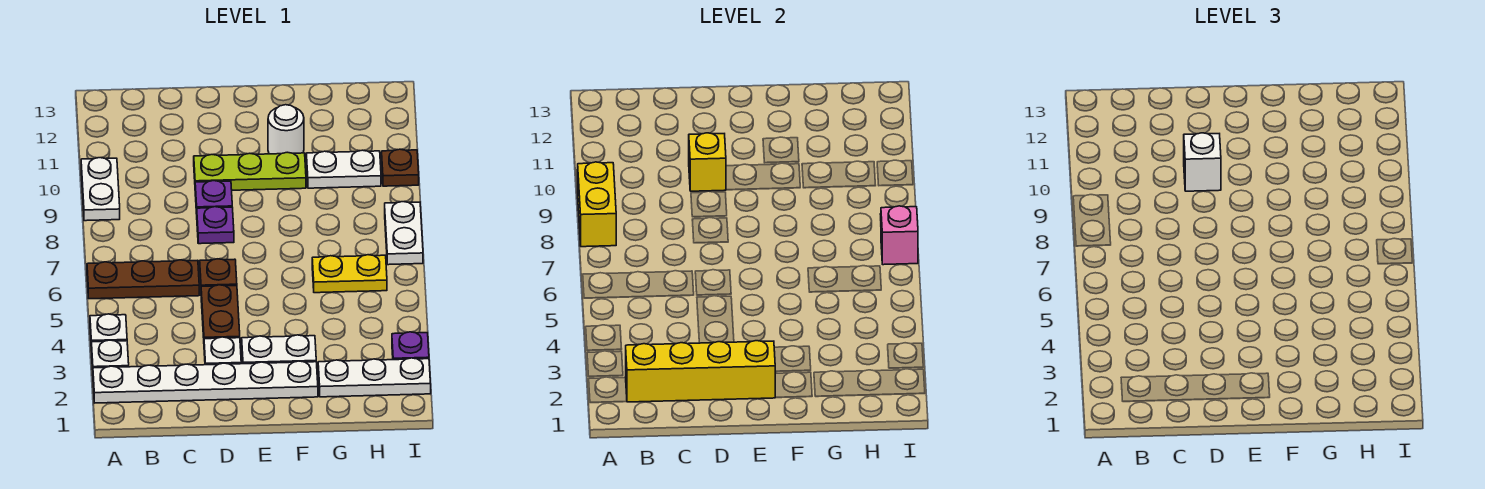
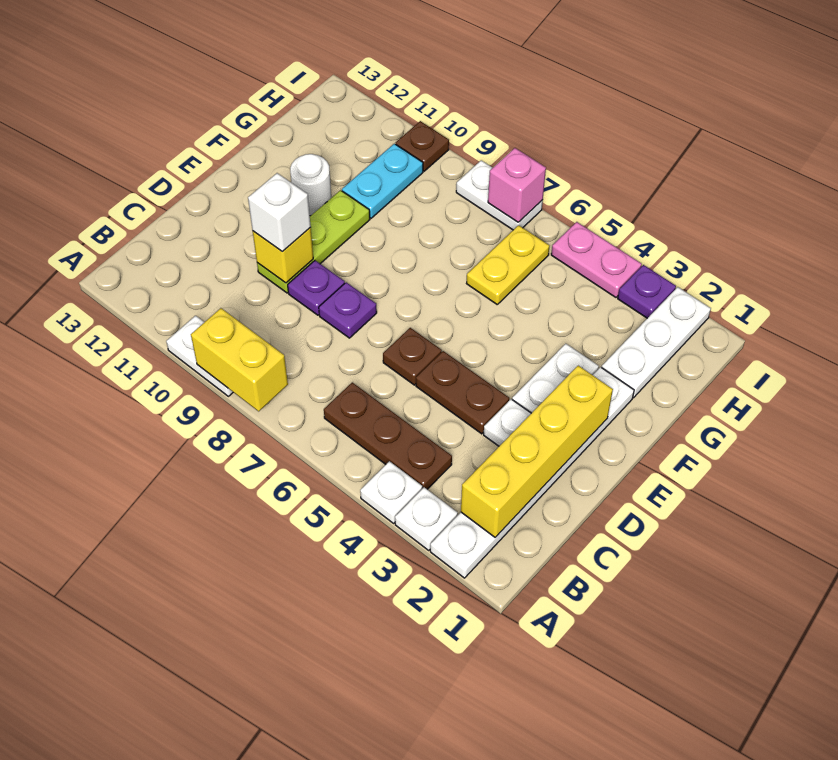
brown 1x3 plate [87,260,199,299] -> brown 1x3 plate turned to [324,382,452,489]
white 1x2 plate [306,150,381,188] -> cyan 1x2 plate [342,144,423,218]
none -> pink 1x2 plate [551,222,642,297]

